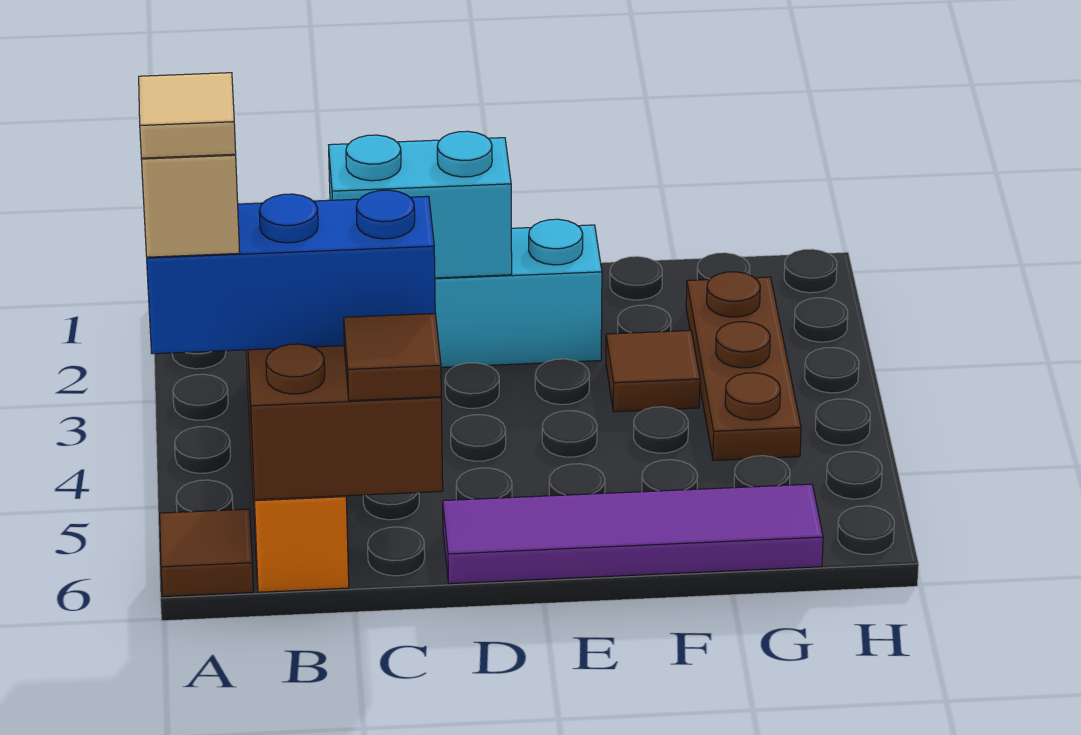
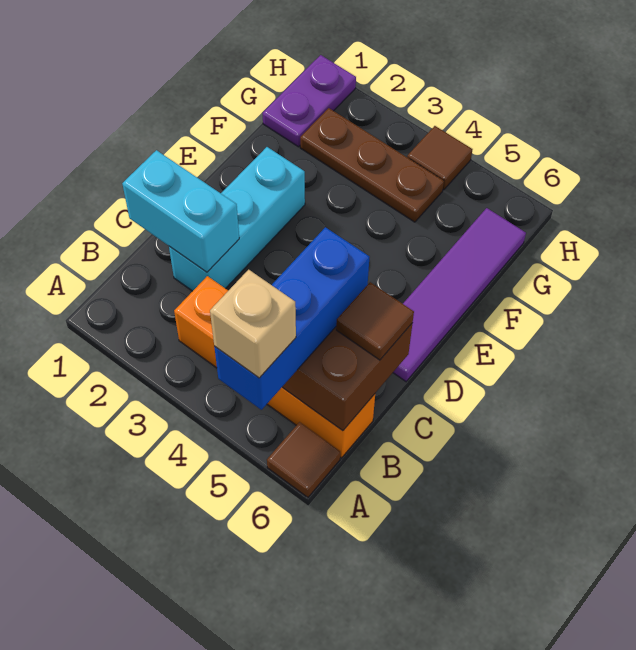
tan 1x1 tile [139,73,236,158] -> none
cyan 1x2 brick [329,131,512,278] -> cyan 1x2 brick turned to [122,150,239,272]
brown 1x1 tile [606,330,700,412] -> brown 1x1 tile moved to [407,126,472,190]
none -> purple 1x2 plate [263,55,356,147]

